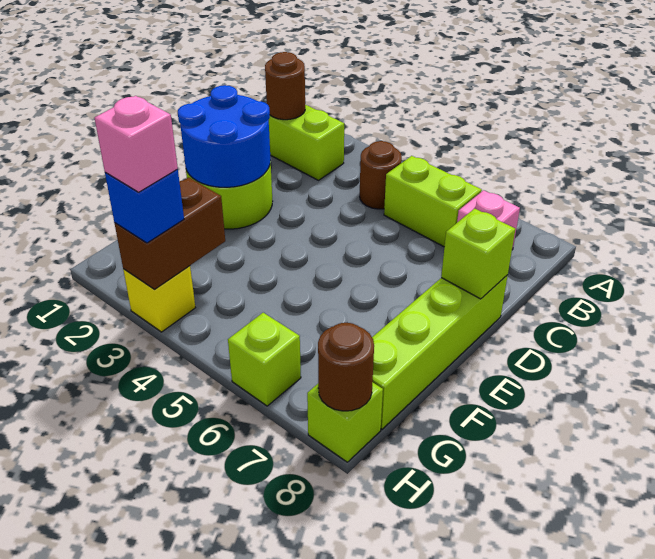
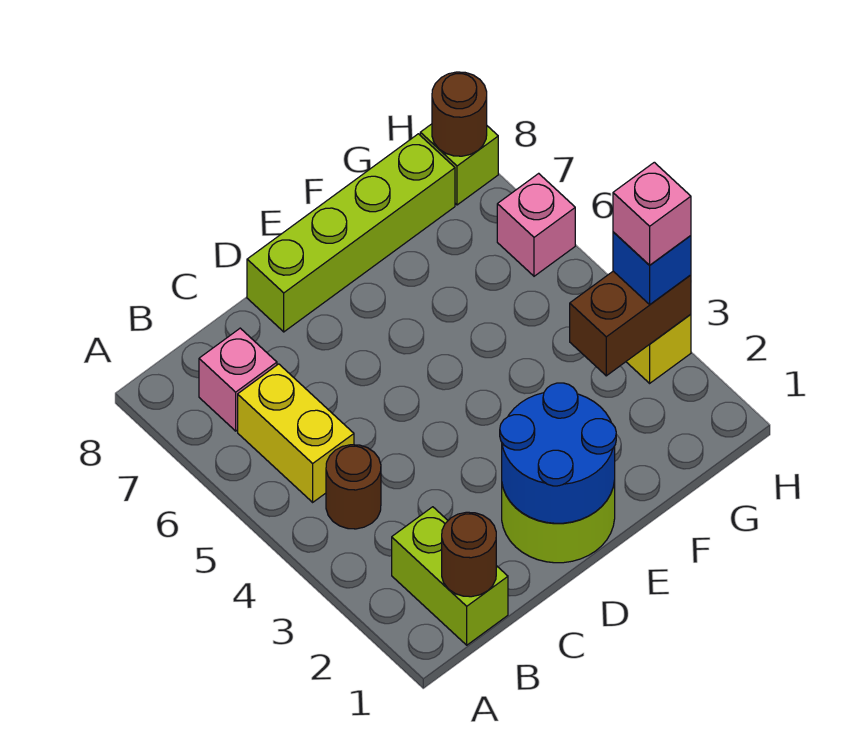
lime 1x2 brick [384,156,482,247] -> yellow 1x2 brick [238,364,354,502]
lime 1x1 brick [441,209,515,299] -> none
lime 1x1 brick [228,313,301,406] -> pink 1x1 brick [497,173,575,276]

